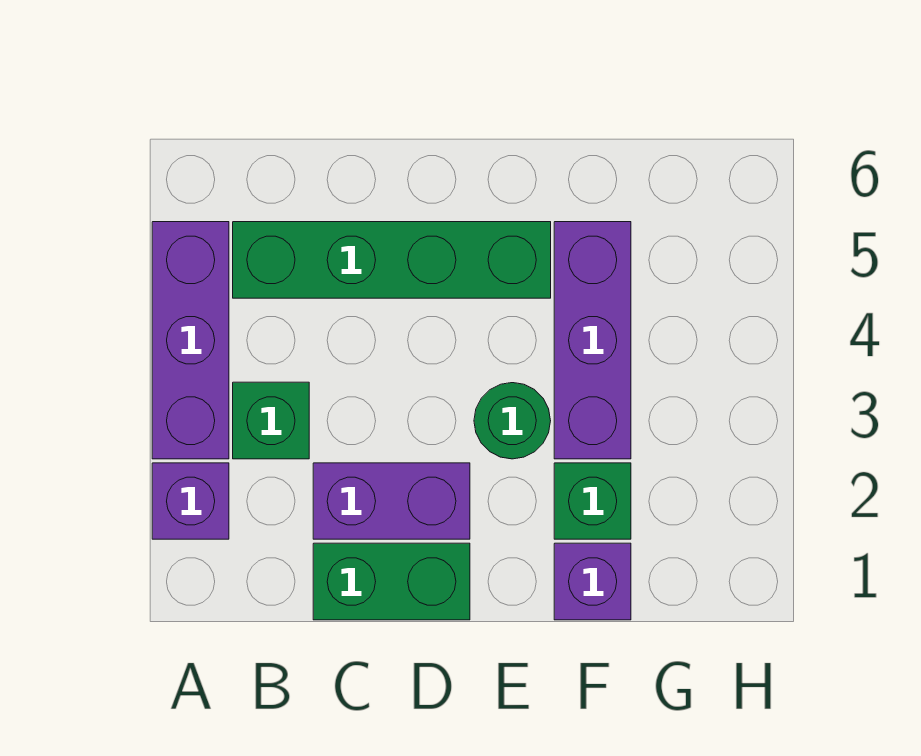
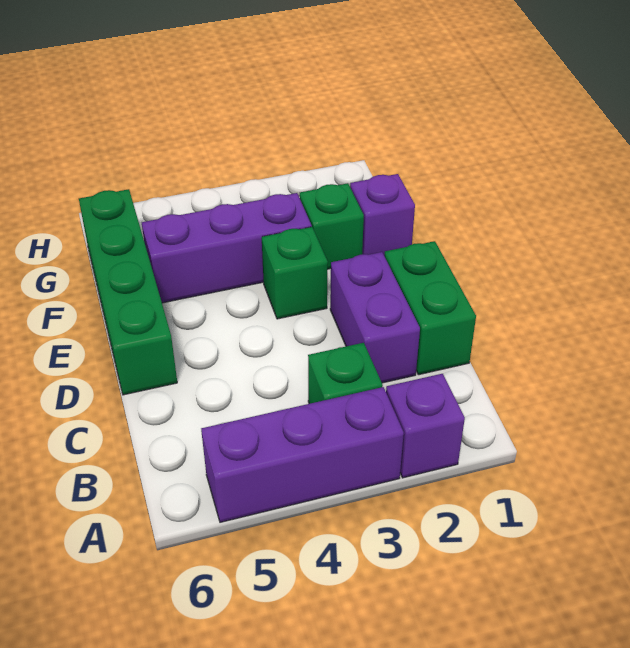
green 1x4 brick [233,222,551,298] -> green 1x4 brick moved to [79,189,177,395]
green 1x1 round brick [474,383,551,459] -> green 1x1 brick [262,227,328,319]

